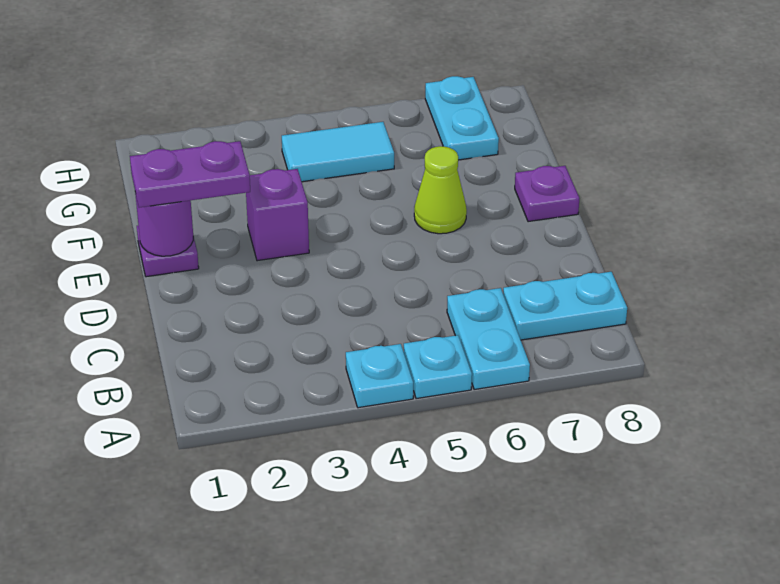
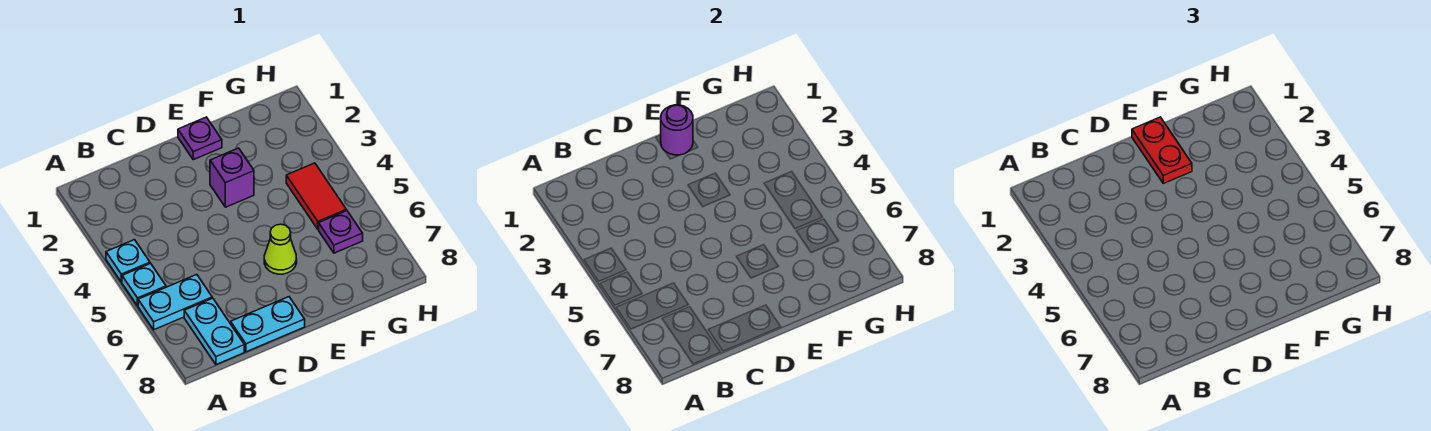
purple 1x2 plate [130,141,250,208] -> red 1x2 plate [1132,117,1192,183]
purple 1x1 plate [515,166,579,222] -> purple 1x1 plate moved to [319,211,363,253]
cyan 1x2 tile [282,122,394,182] -> red 1x2 tile [286,163,346,229]
cyan 1x2 plate [425,76,499,160] -> cyan 1x2 plate moved to [231,297,305,352]

